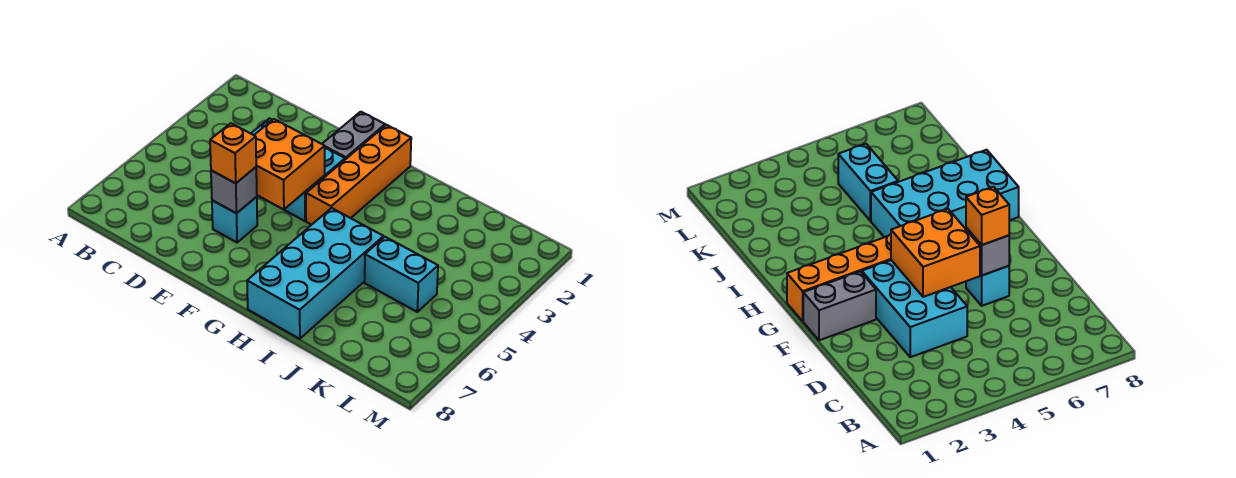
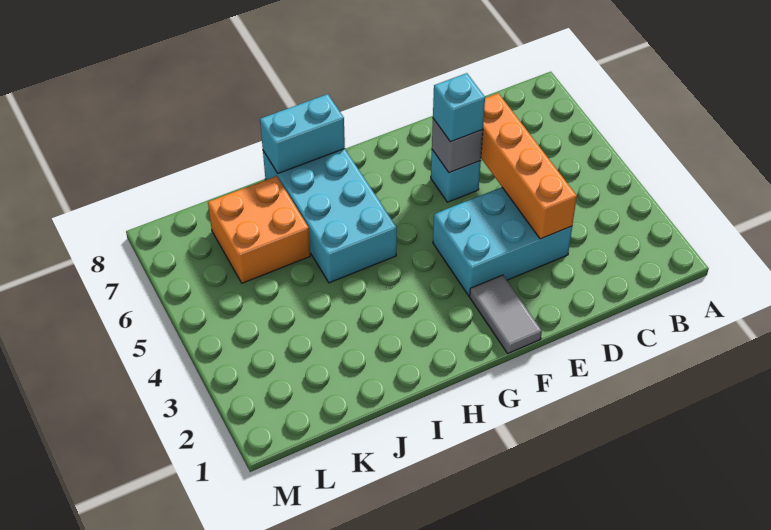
orange 2x2 brick [254,119,325,210] -> orange 2x2 brick moved to [208,176,310,283]
orange 1x1 brick [210,123,256,183] -> cyan 1x1 brick [433,73,485,142]
grey 1x2 brick [322,112,385,159] -> grey 1x2 tile [470,275,542,353]
orange 1x4 brick [306,125,411,225] -> orange 1x4 brick moved to [481,93,577,239]
cyan 1x2 brick [365,237,438,312] -> cyan 1x2 brick moved to [260,94,345,173]

